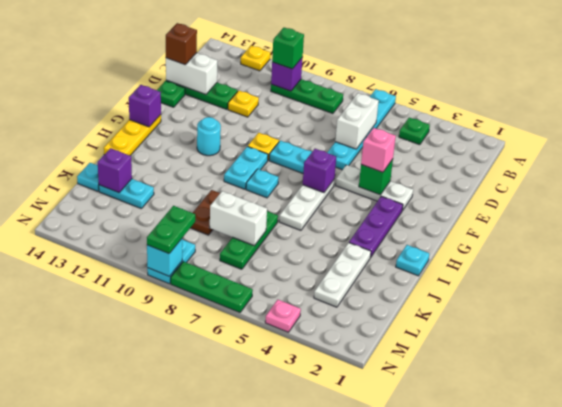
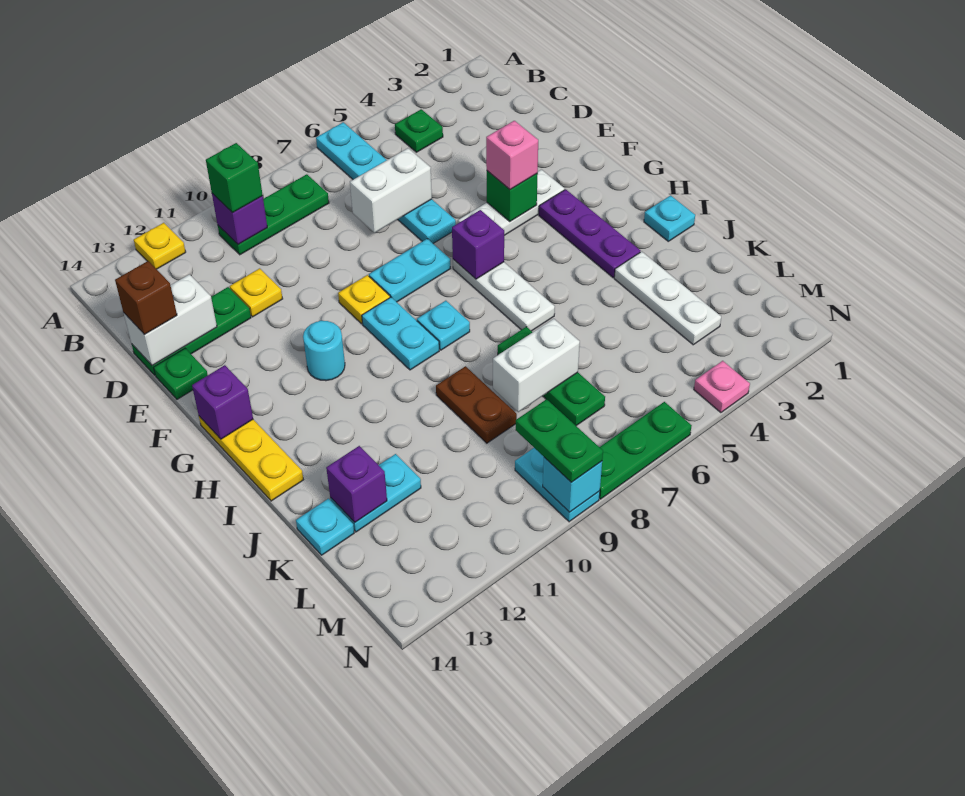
white 1x2 brick [335,93,379,149] -> white 1x2 brick turned to [350,148,432,233]

